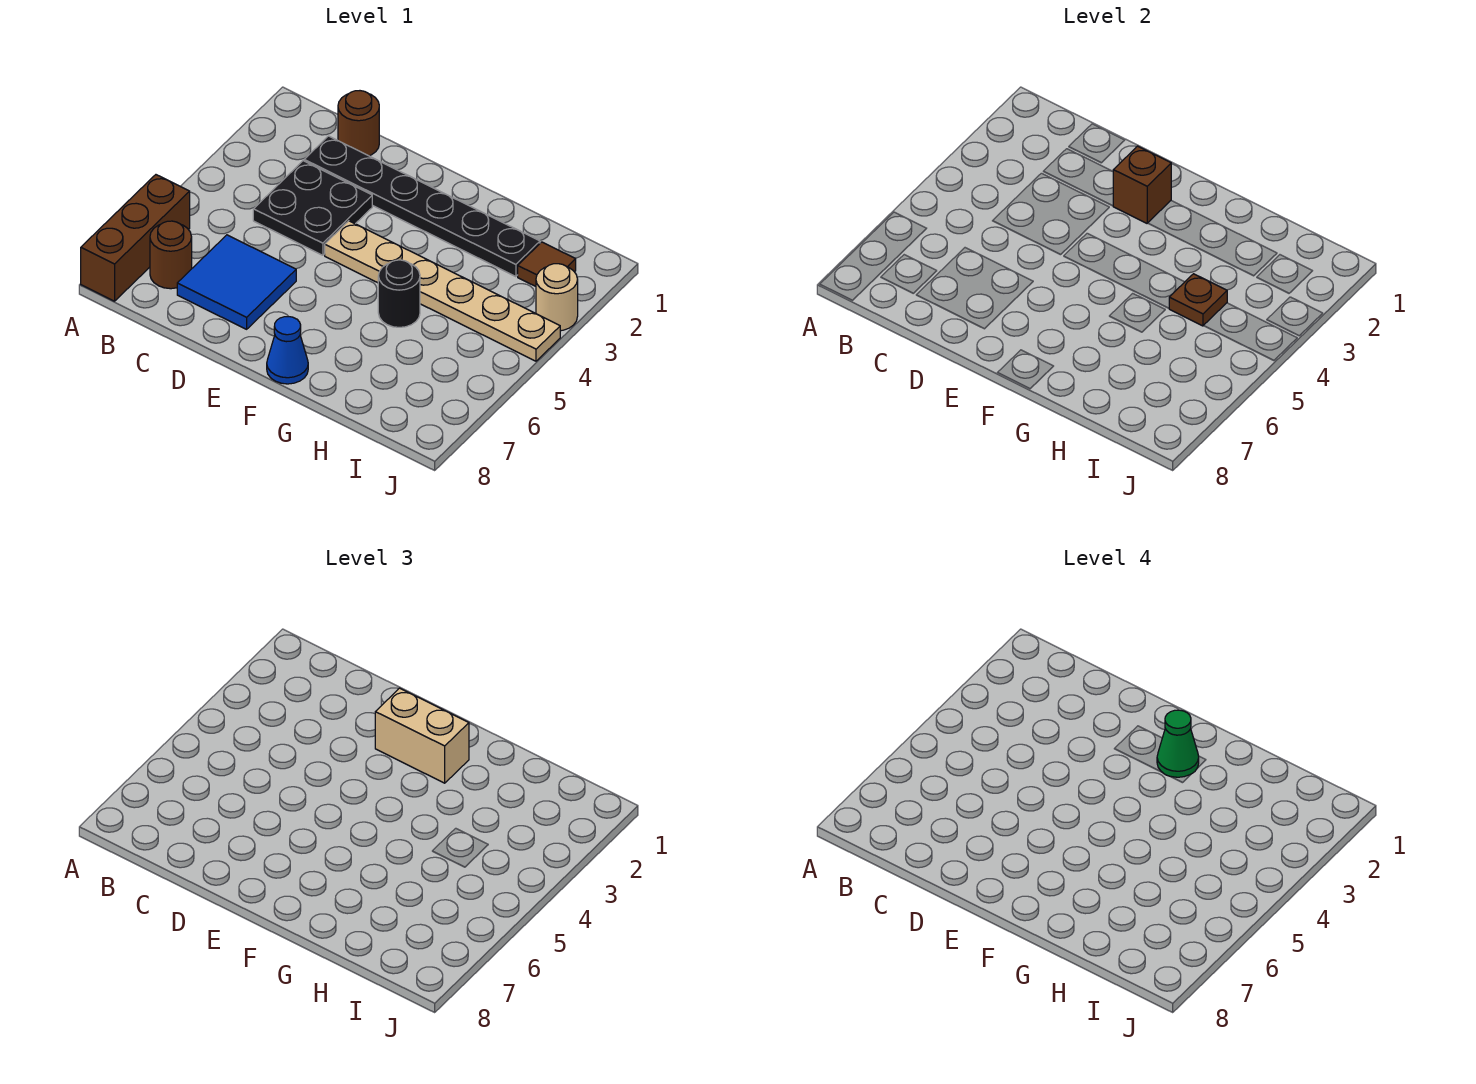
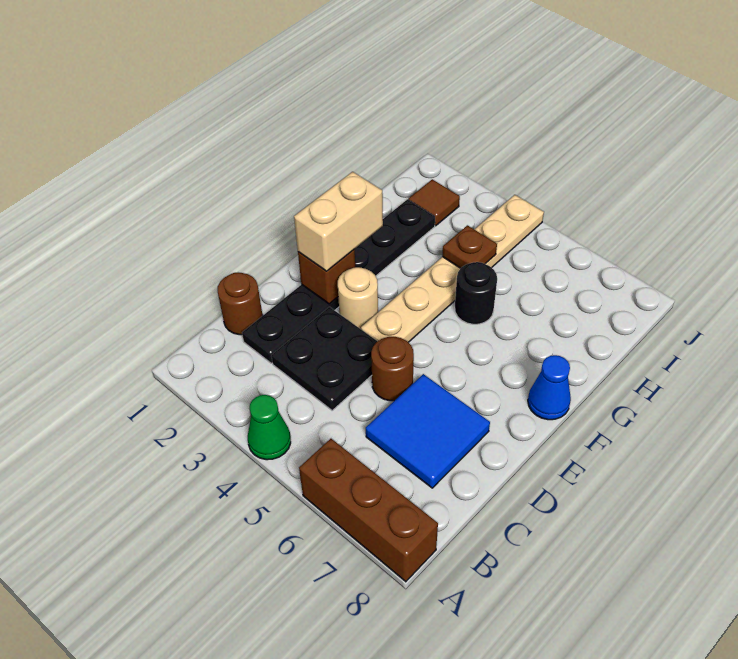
brown 1x1 round brick [150,221,192,289] -> brown 1x1 round brick moved to [371,337,414,401]
green 1x1 cone [1157,710,1199,777] -> green 1x1 cone moved to [248,395,291,460]
tan 1x1 round brick [536,264,578,331] -> tan 1x1 round brick moved to [338,267,378,329]

